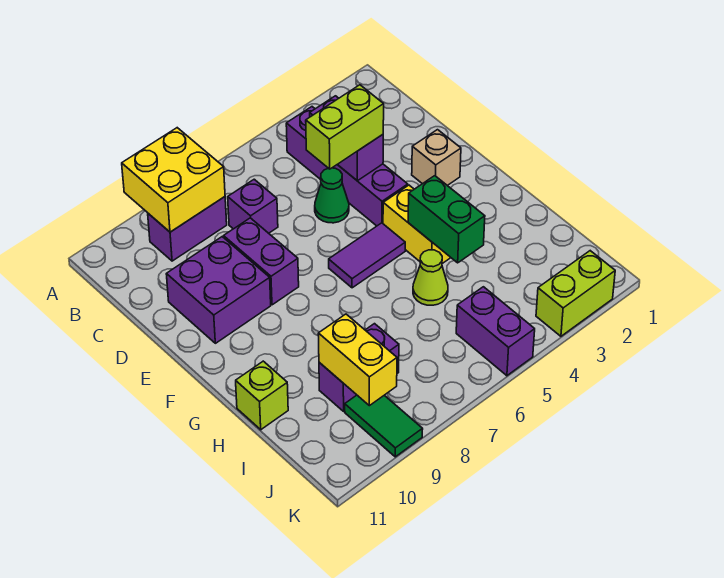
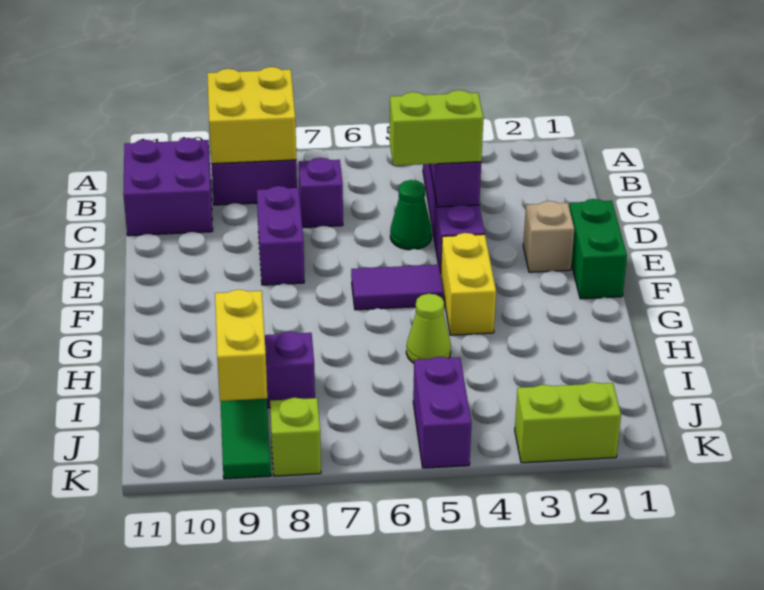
purple 2x2 brick [166,237,271,343] -> purple 2x2 brick moved to [123,138,213,236]
green 1x2 brick [408,176,485,263] -> green 1x2 brick moved to [570,199,627,299]
lime 1x1 brick [236,361,288,430] -> lime 1x1 brick moved to [270,398,321,476]

